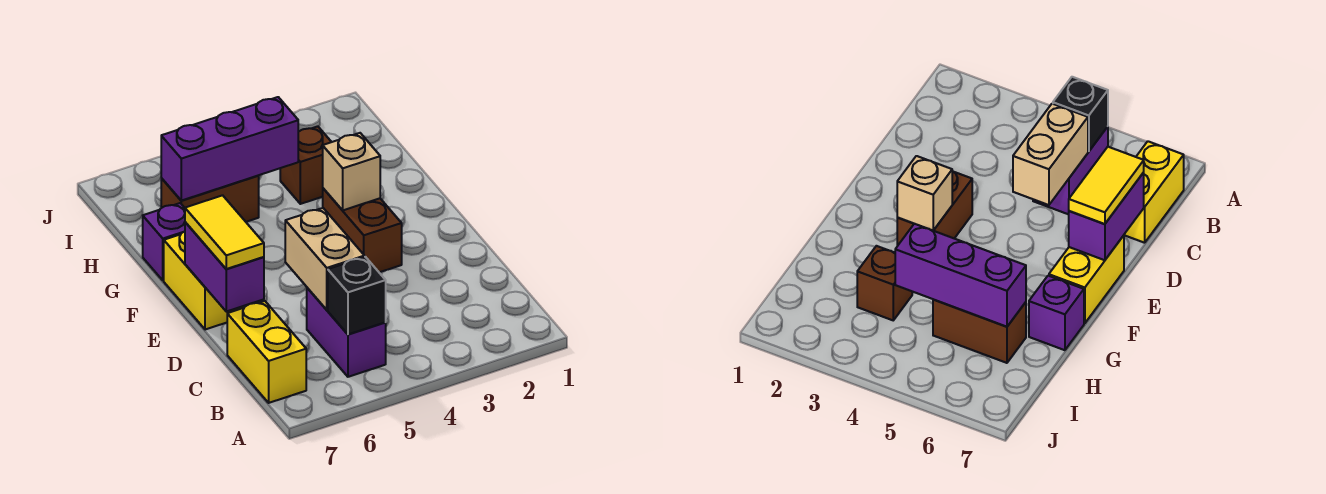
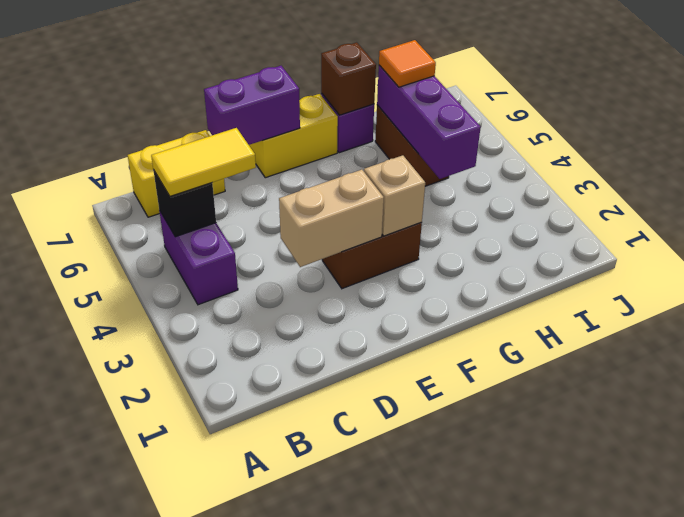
purple 1x2 brick [307,288,386,377] -> purple 1x2 brick turned to [159,210,238,305]
tan 1x2 brick [285,208,365,310] -> tan 1x2 brick moved to [279,170,384,267]
yellow 1x2 tile [185,195,264,269] -> yellow 1x2 tile moved to [151,128,256,196]
brown 1x1 brick [280,126,331,204] -> brown 1x1 brick moved to [321,42,376,115]
none -> orange 1x1 tile [379,40,436,87]

